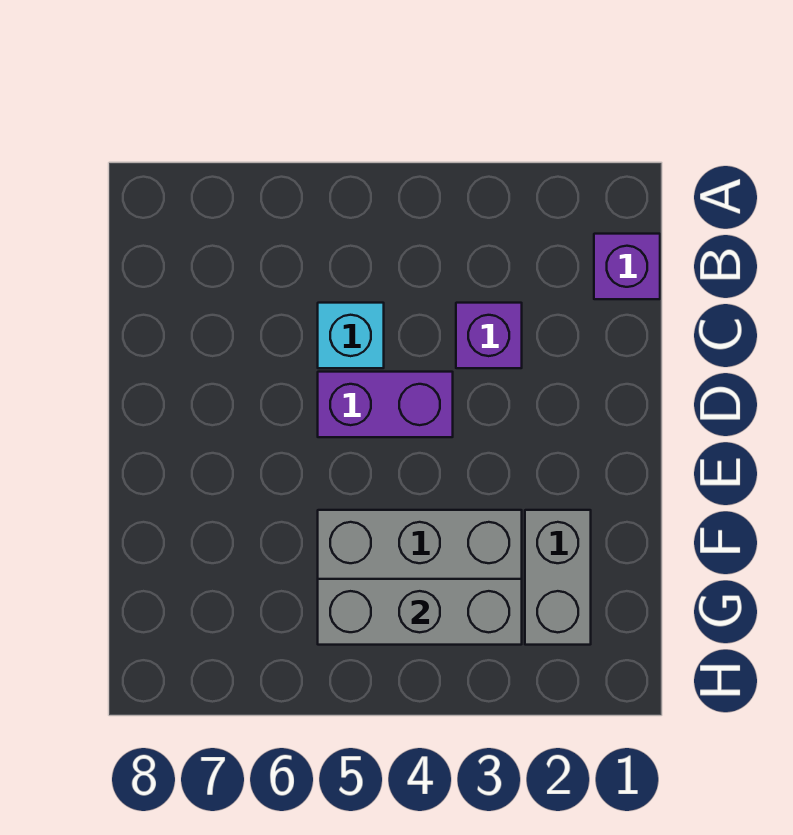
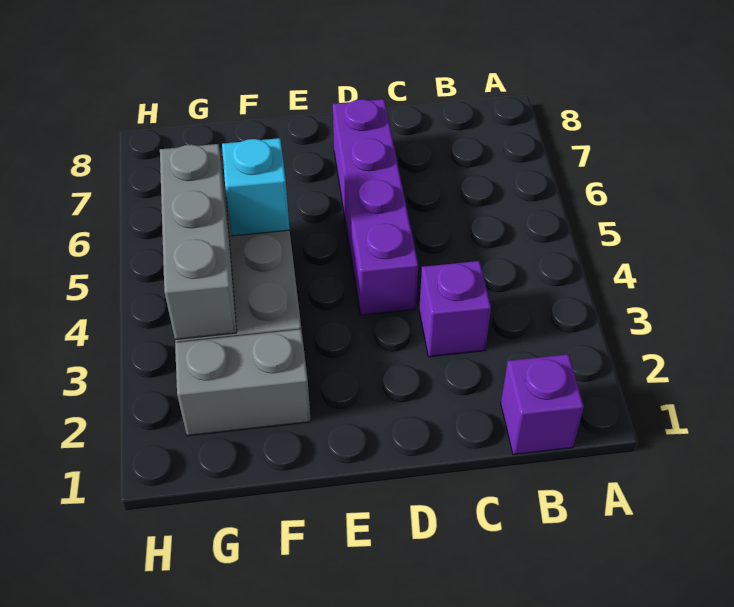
cyan 1x1 brick [318,303,384,368] -> cyan 1x1 brick moved to [222,138,290,236]
purple 1x2 brick [318,372,453,437] -> purple 1x4 brick [333,99,418,315]

